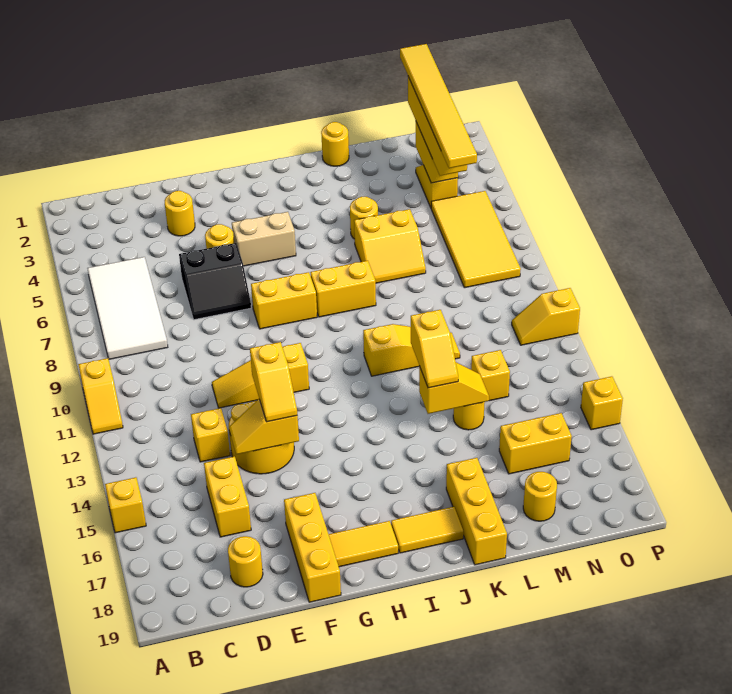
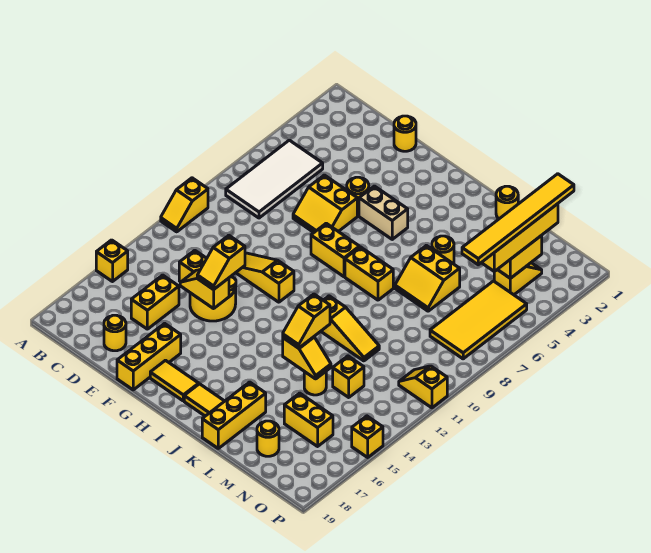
yellow 1x1 round brick [165,191,195,236] -> yellow 1x1 round brick moved to [394,116,416,151]
black 2x2 slope [179,243,251,320] -> yellow 2x2 slope [293,175,357,232]

